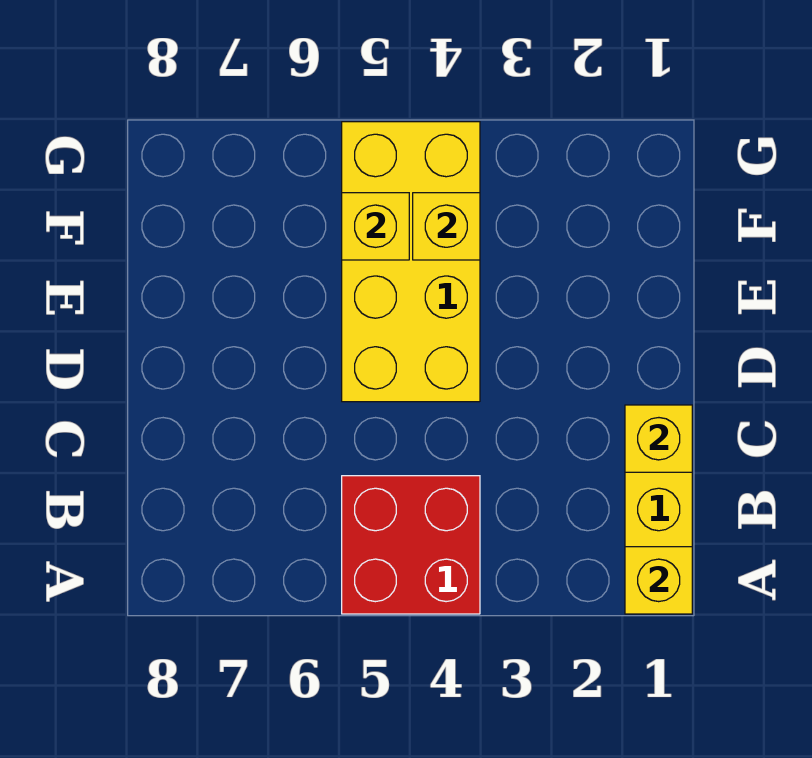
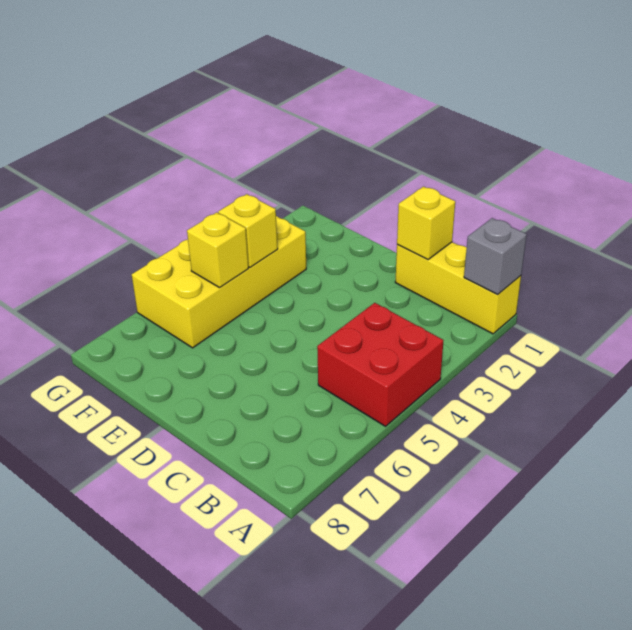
yellow 1x1 brick [625,547,692,614] -> grey 1x1 brick [464,218,527,295]
yellow 2x4 brick [342,122,480,402] -> yellow 2x4 brick turned to [132,216,306,348]

